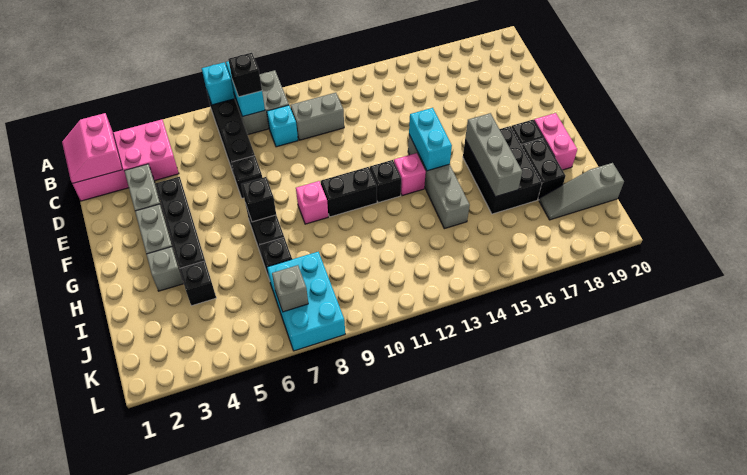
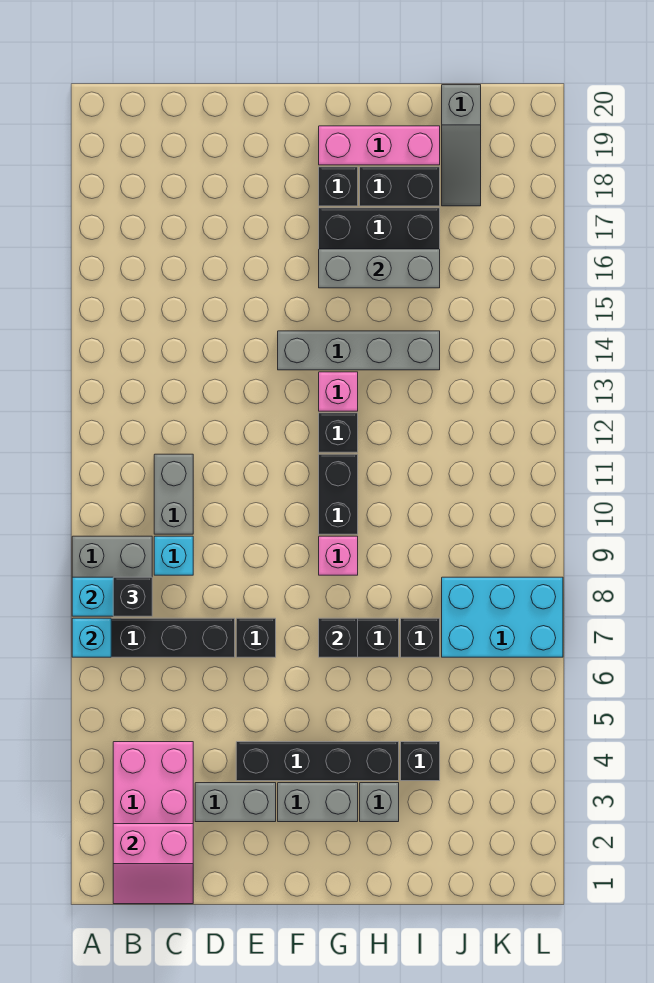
cyan 1x2 brick [409,108,452,171] -> none
pink 1x2 brick [534,113,577,170] -> pink 1x3 brick [319,126,440,165]
grey 1x1 brick [272,265,308,312] -> none

